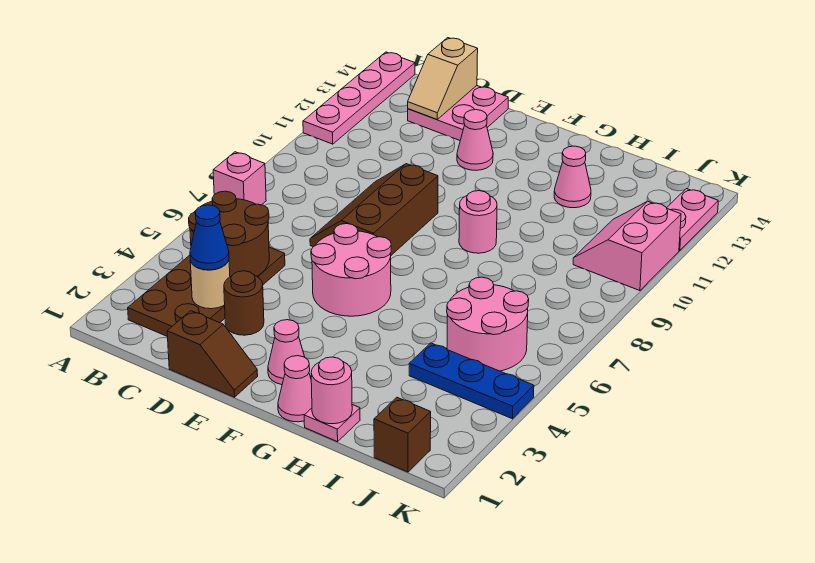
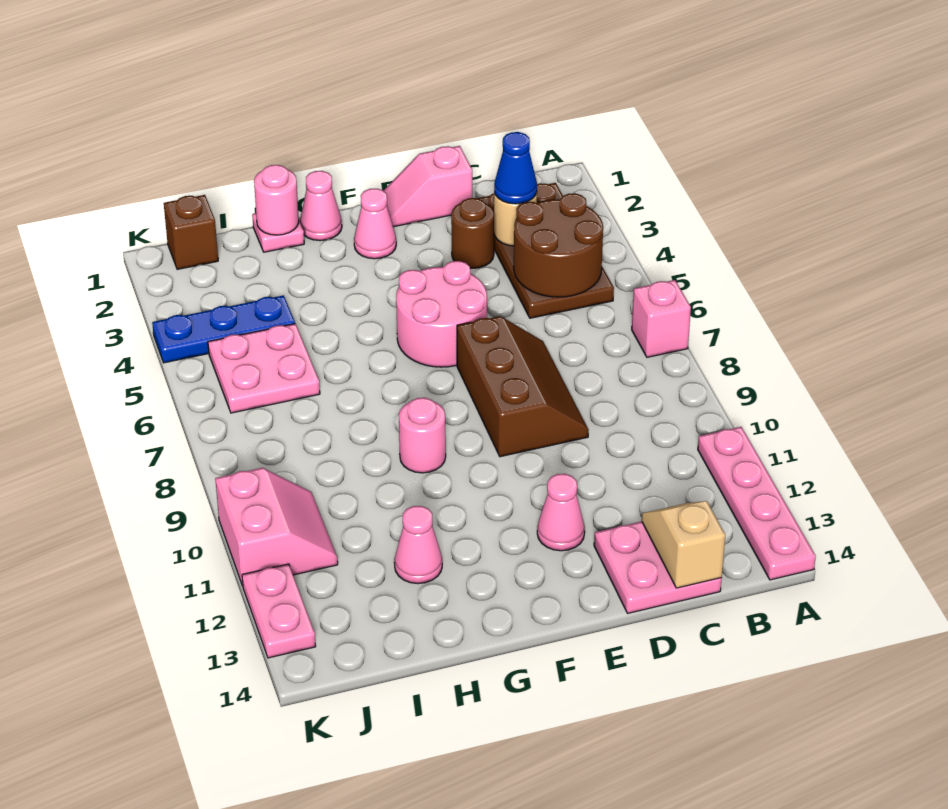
brown 1x2 slope [167,311,258,397] -> pink 1x2 slope [384,146,472,227]
pink 2x2 round brick [447,277,529,371] -> pink 2x2 plate [208,324,320,413]

